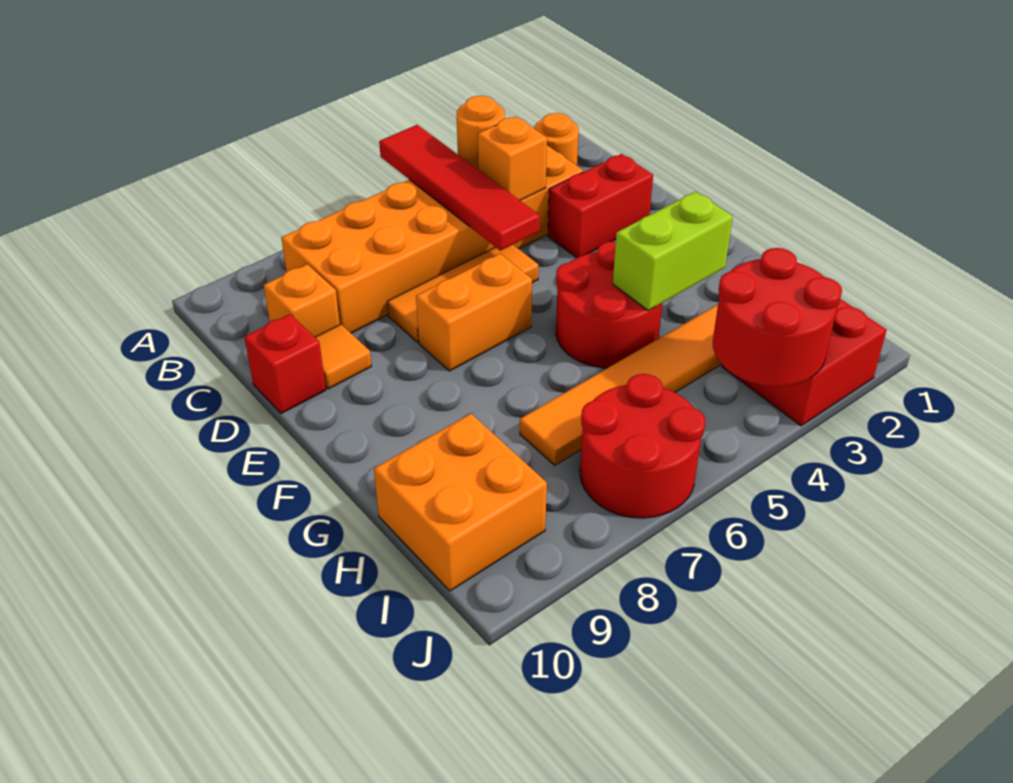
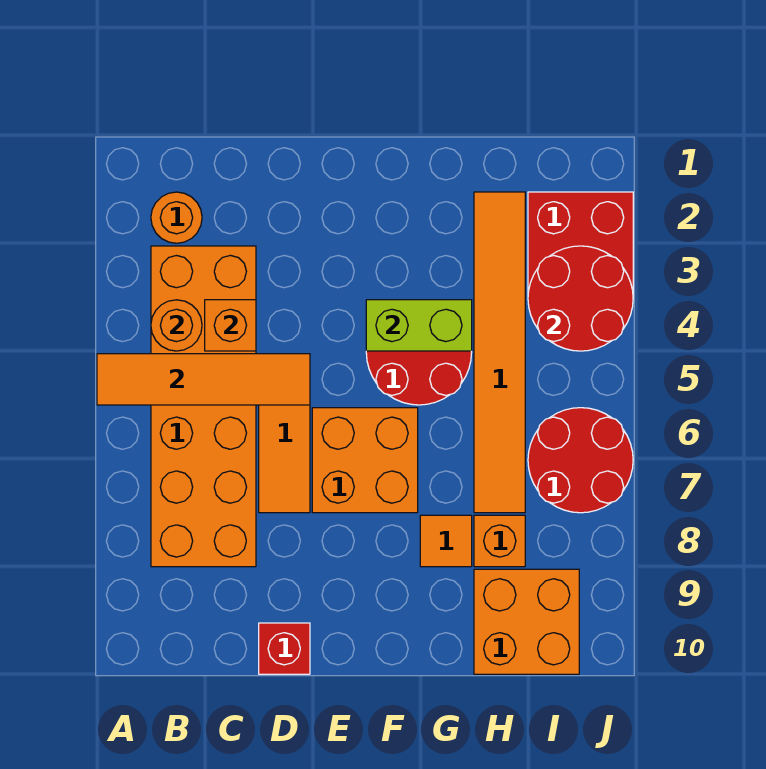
red 1x4 tile [379,125,540,251] -> orange 1x4 tile [97,354,310,405]
orange 1x1 brick [264,264,340,337] -> orange 1x1 brick moved to [474,515,525,567]
red 1x2 brick [548,154,653,258] -> none
orange 1x1 tile [315,324,371,389] -> orange 1x1 tile moved to [420,515,472,567]
orange 1x2 brick [416,254,532,371] -> orange 2x2 brick [312,408,418,513]
lime 1x2 brick [613,192,733,311] -> lime 1x2 brick turned to [366,300,472,351]

